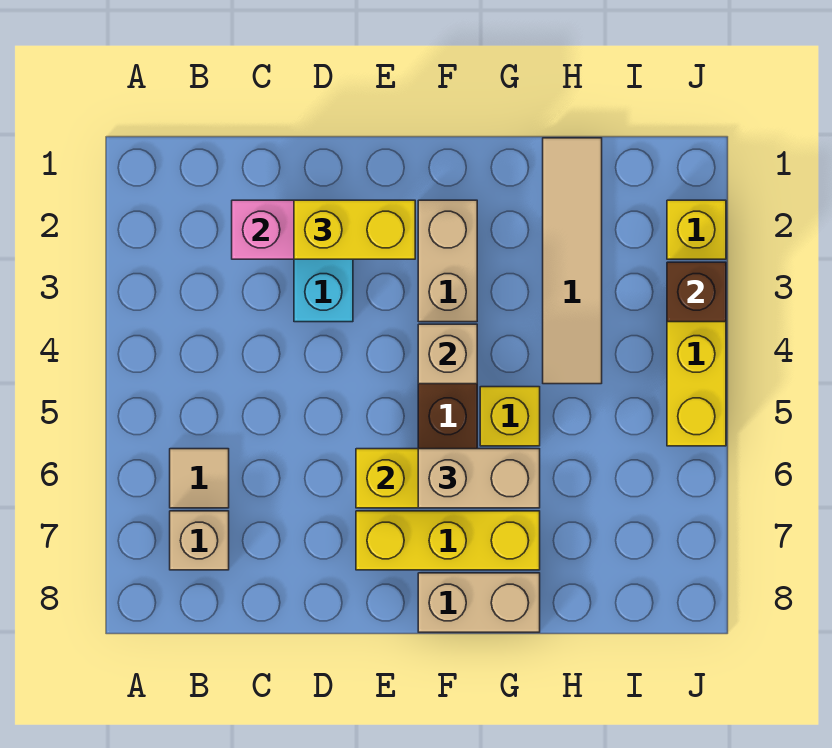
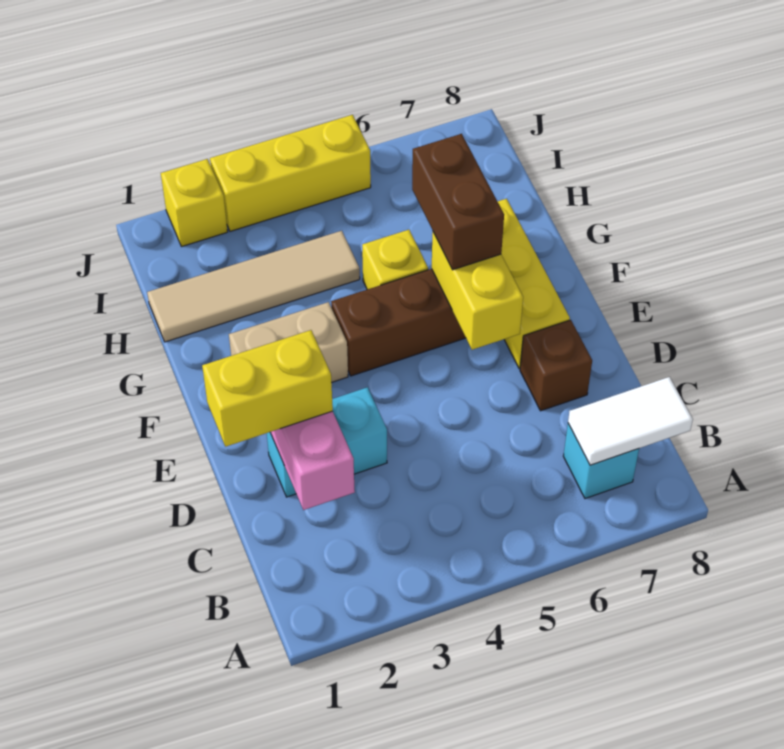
tan 1x1 tile [170,449,229,508] -> none
tan 1x1 brick [170,511,229,570] -> cyan 1x1 brick [563,424,639,499]
none -> white 1x2 tile [568,377,693,465]
yellow 1x2 brick [294,200,415,259] -> yellow 1x2 brick turned to [202,330,333,447]
tan 1x1 brick [418,324,477,384] -> none
tan 1x2 brick [418,449,540,508] -> brown 1x2 brick [412,134,504,270]
tan 1x2 brick [418,573,540,632] -> none
brown 1x1 brick [667,262,726,322] -> brown 1x1 brick moved to [520,320,592,411]

